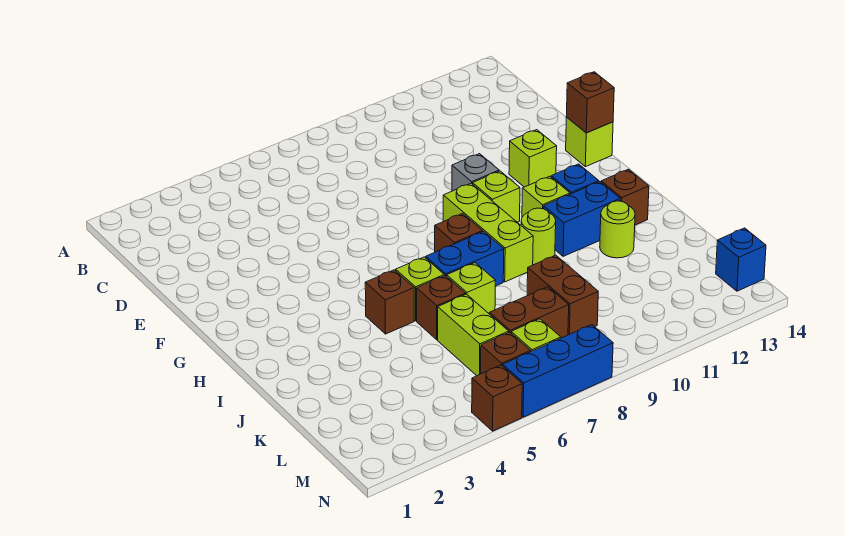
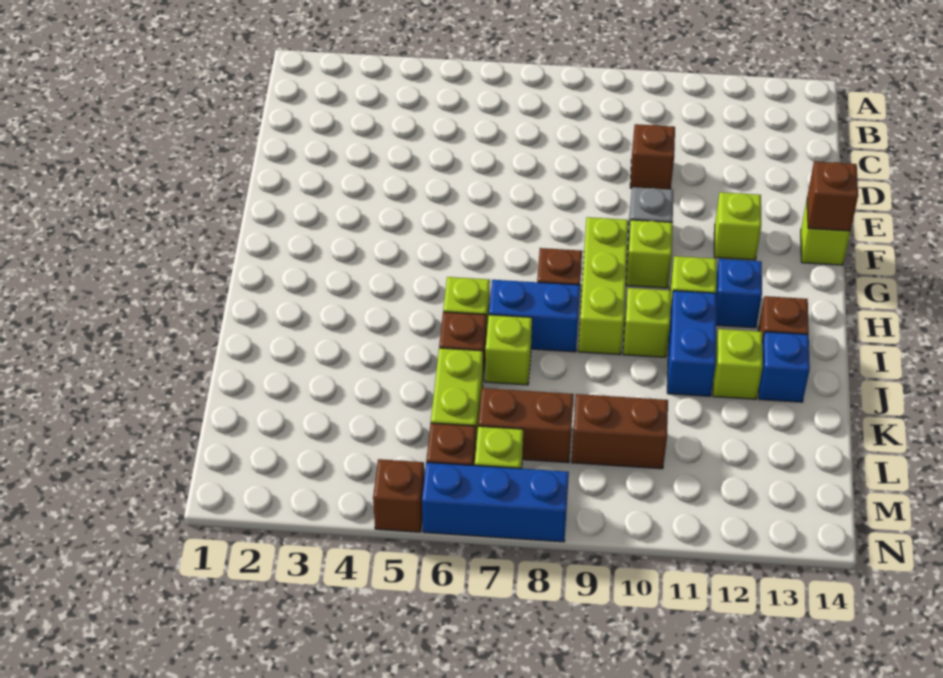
brown 1x1 brick [365,270,414,334] -> brown 1x1 brick moved to [630,124,675,189]
lime 1x1 round brick [521,208,556,265] -> lime 1x1 brick [623,288,671,357]
blue 1x2 brick [544,182,620,256] -> blue 1x2 brick turned to [667,291,716,396]
lime 1x1 round brick [600,201,635,258] -> lime 1x1 brick [713,329,763,399]
brown 1x2 brick [527,255,598,335] -> brown 1x2 brick turned to [572,394,668,469]
blue 1x1 brick [716,228,766,291] -> blue 1x1 brick moved to [759,332,810,402]

